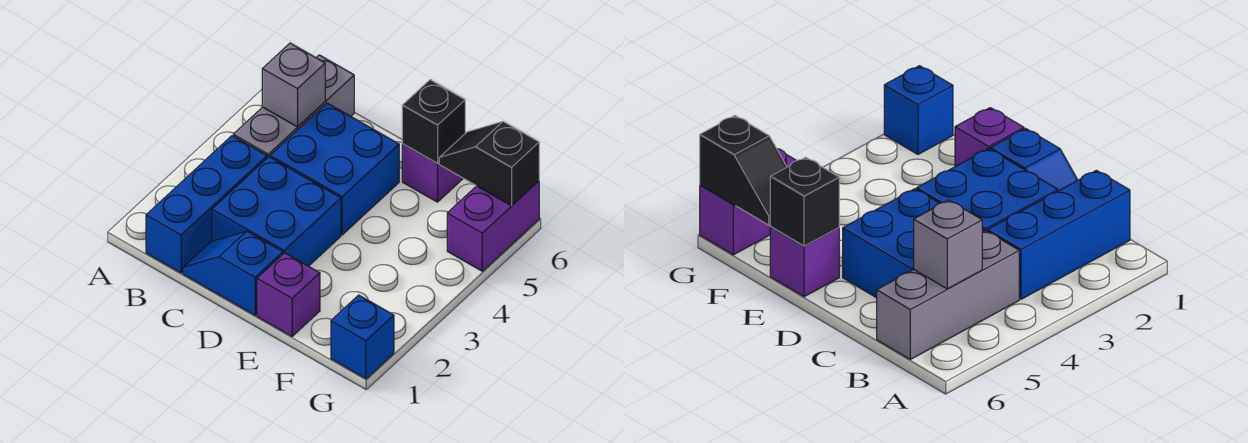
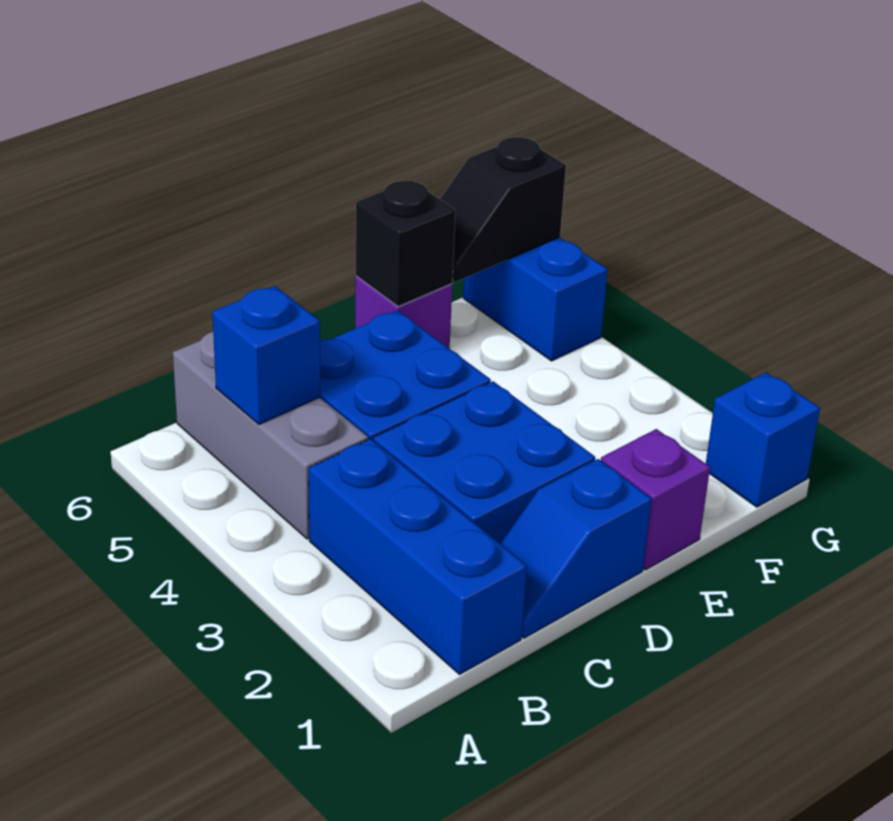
grey 1x1 brick [262,43,325,127] -> blue 1x1 brick [212,286,320,424]
purple 1x2 brick [447,181,539,271] -> blue 1x2 brick [463,237,608,361]

